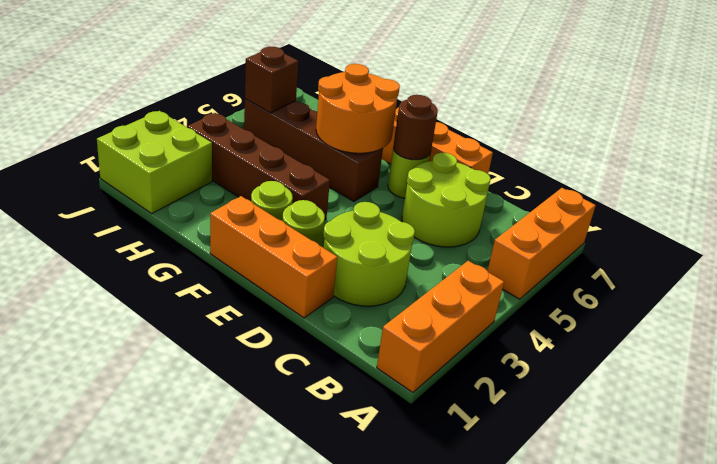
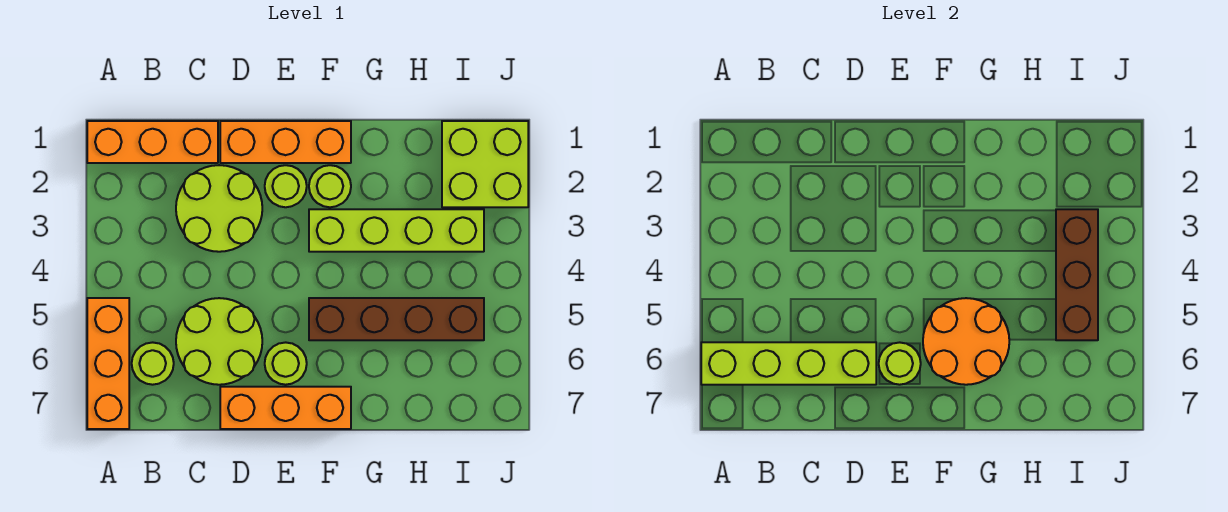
orange 1x3 brick [377,261,504,393] -> orange 1x3 brick turned to [87,121,218,163]
none -> lime 1x4 brick [701,342,876,385]
none -> lime 1x1 round brick [132,342,174,385]
brown 1x1 round brick [393,95,438,160] -> lime 1x1 round brick [879,342,921,385]
brown 1x4 brick [187,113,330,220] -> lime 1x4 brick [309,209,484,252]
brown 1x1 brick [245,47,298,113] -> brown 1x3 brick [1056,209,1098,340]

